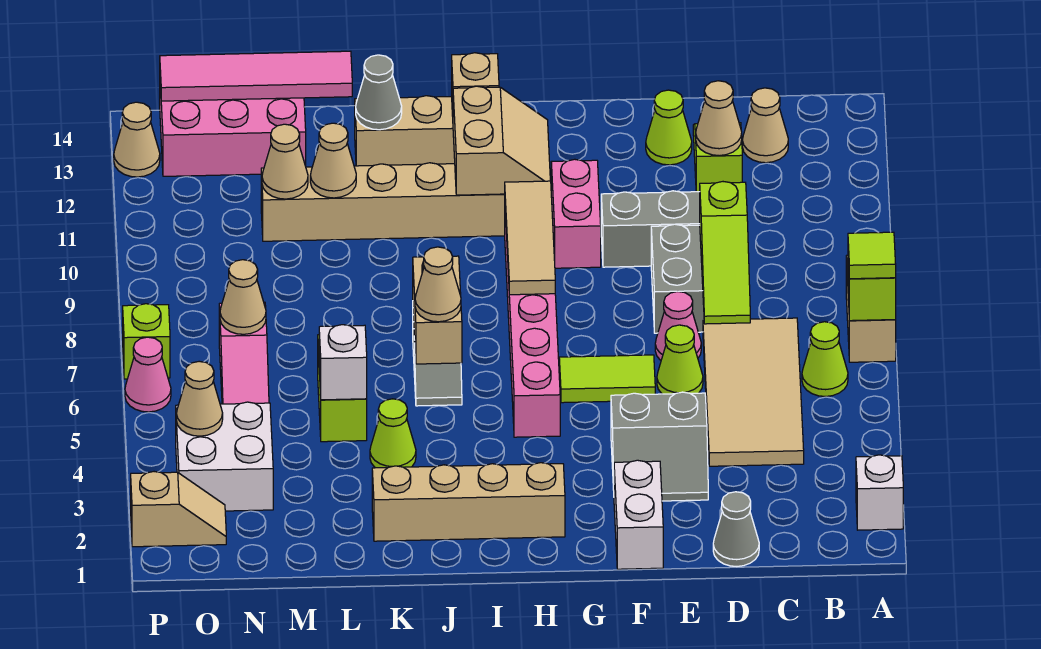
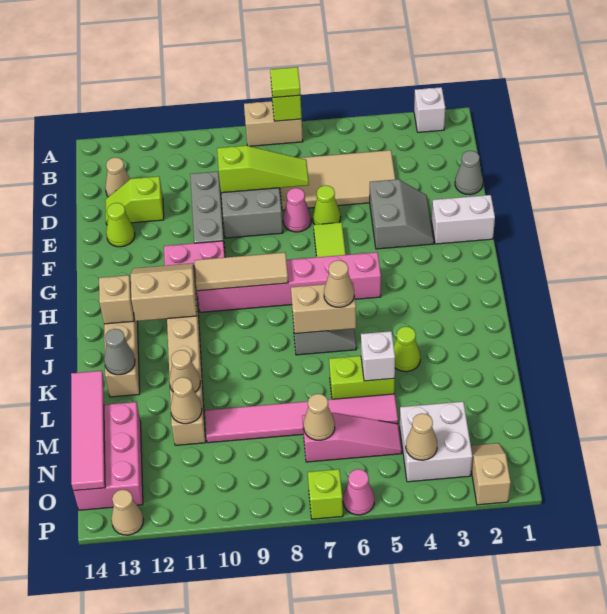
lime 1x1 cone [802,322,848,396] -> none
tan 1x1 cone [696,81,742,156] -> none
tan 1x4 brick [372,463,565,541] -> none
none -> pink 1x6 tile [205,394,398,443]

